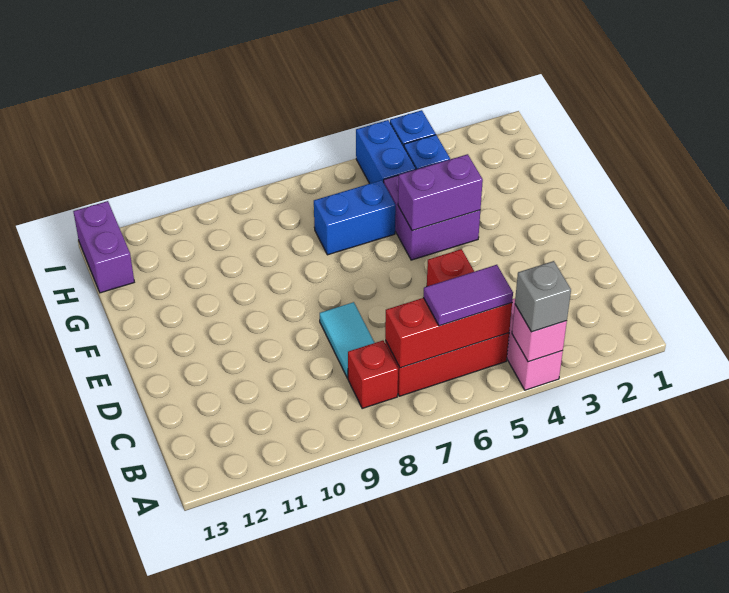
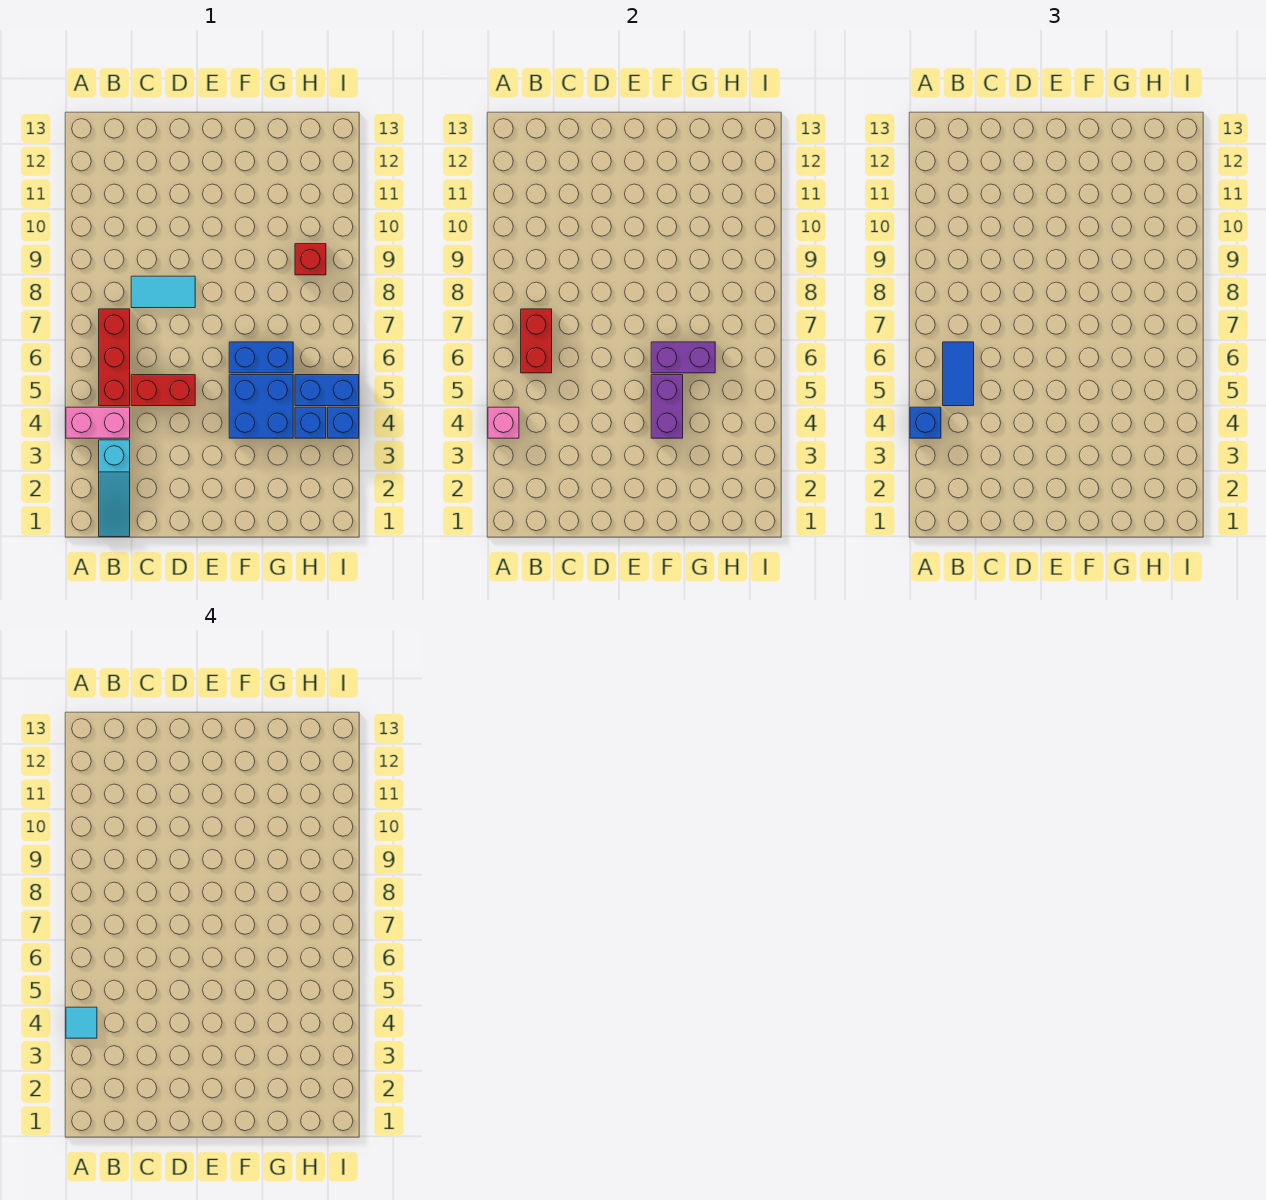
grey 1x1 brick [515,261,571,332] -> blue 1x1 brick [910,407,941,438]
none -> cyan 1x1 tile [66,1007,97,1038]
none -> cyan 1x3 slope [99,440,130,537]
red 1x3 brick [385,298,512,368] -> red 1x2 brick [521,309,552,373]
purple 1x2 tile [423,265,513,326] -> blue 1x2 tile [943,342,974,406]
red 1x1 brick [348,340,398,408] -> red 1x1 brick moved to [295,244,326,275]
purple 2x2 brick [384,175,480,260] -> blue 2x2 brick [229,375,293,438]
blue 1x2 brick [314,180,396,255] -> blue 1x2 brick turned to [229,342,293,373]
purple 1x2 brick [73,201,134,293] -> purple 1x2 brick moved to [651,342,715,373]

